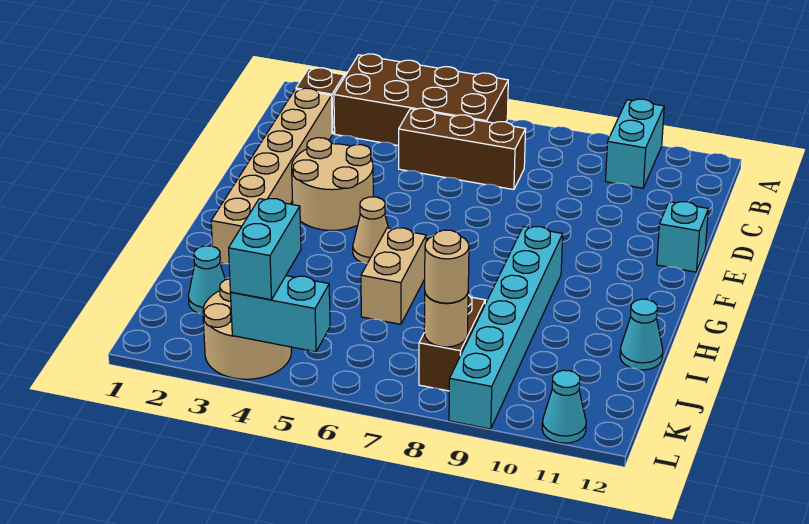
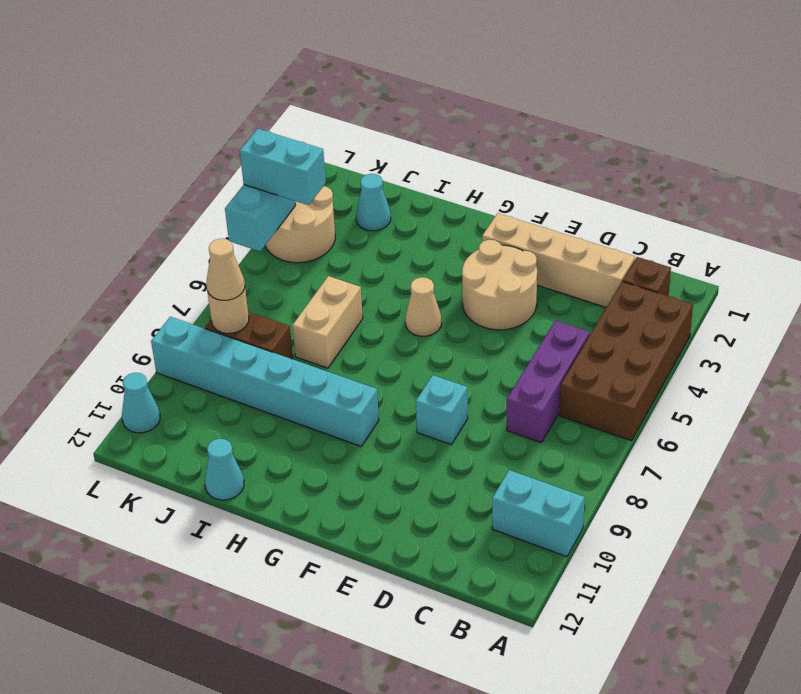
tan 1x6 brick [211,88,332,264] -> tan 1x4 brick [482,213,635,307]
brown 1x3 brick [399,108,526,190] -> purple 1x3 brick [507,320,590,442]
cyan 1x1 brick [657,202,708,272] -> cyan 1x1 brick moved to [416,375,468,444]
tan 1x2 brick [361,228,426,324] -> tan 1x2 brick turned to [292,276,363,368]
tan 1x1 round brick [425,230,469,303] -> tan 1x1 cone [206,239,245,300]

